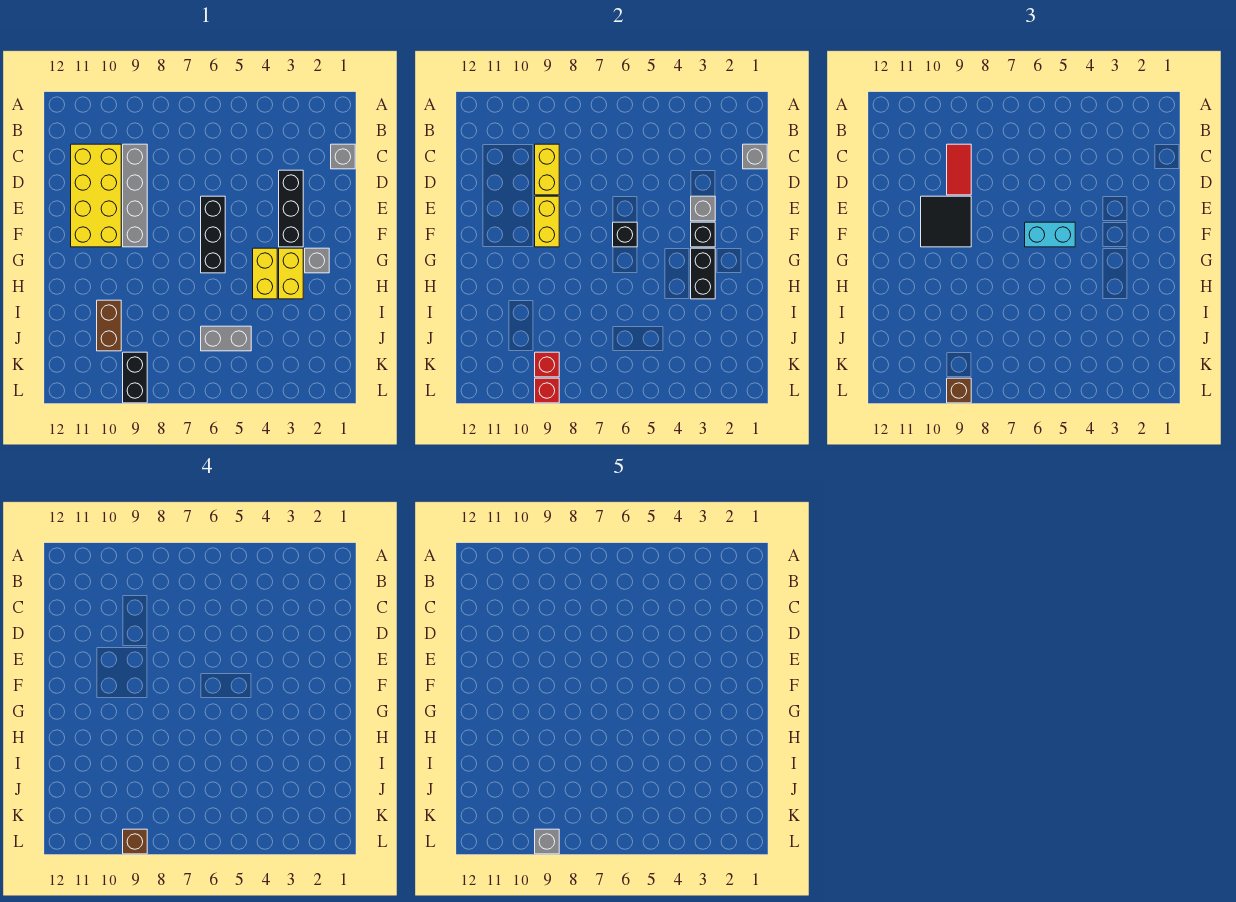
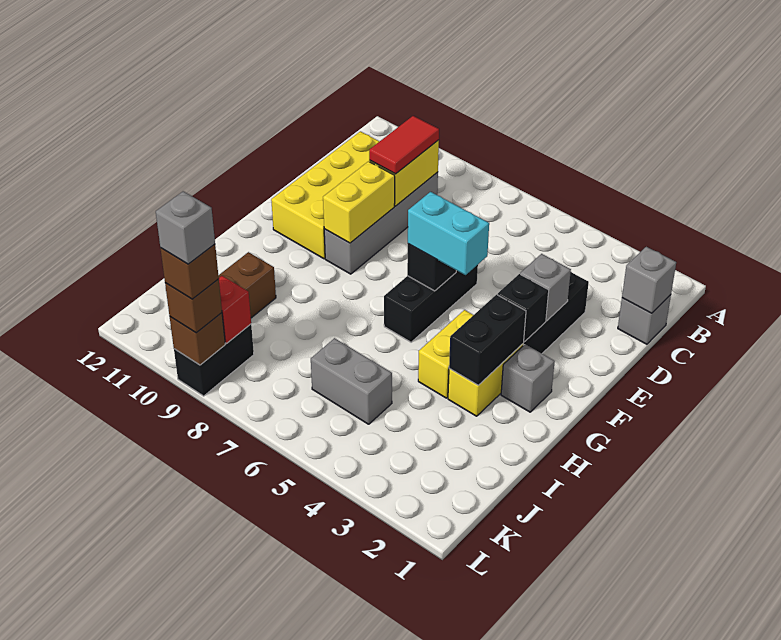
black 2x2 tile [921,196,971,247] -> none
red 1x1 brick [535,378,559,403] -> brown 1x1 brick [170,313,225,365]

